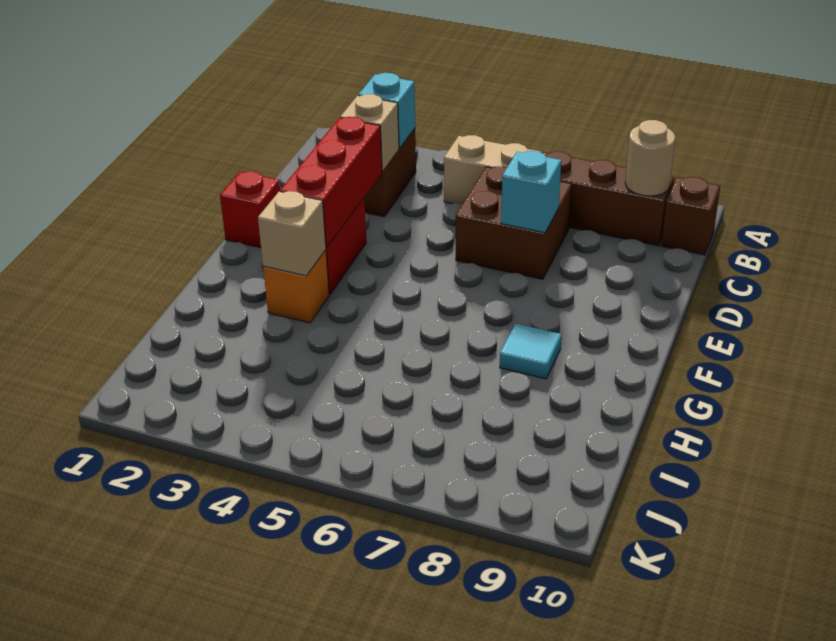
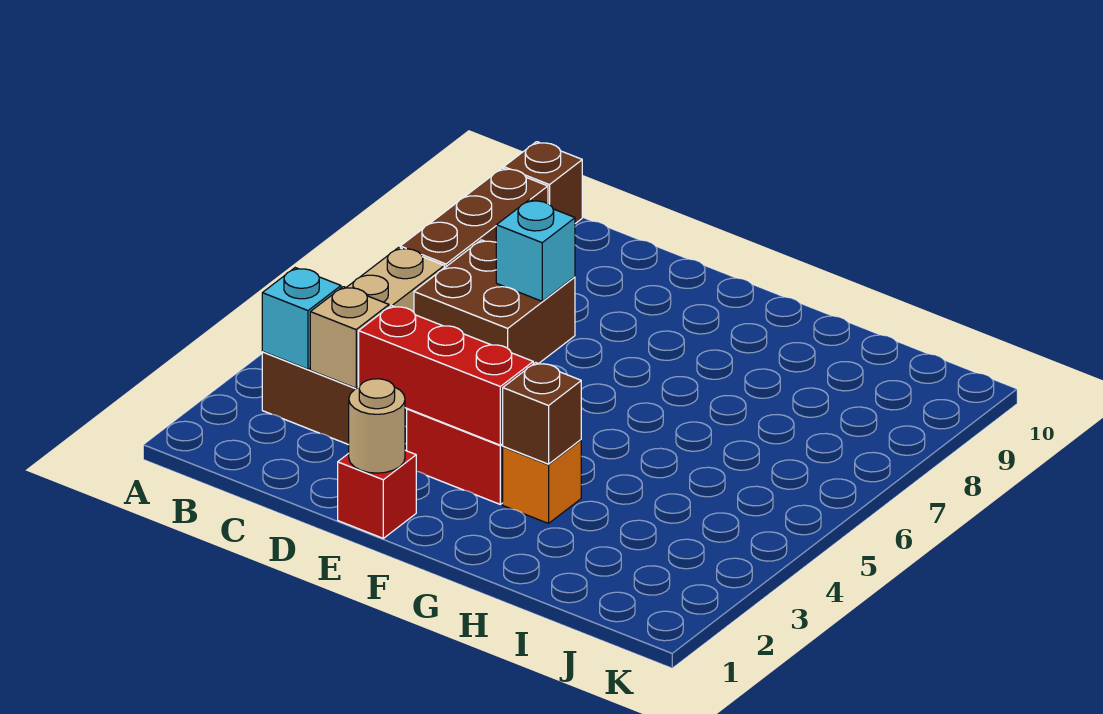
tan 1x1 round brick [625,120,675,196] -> tan 1x1 round brick moved to [349,379,405,473]
tan 1x1 brick [258,191,326,276] -> brown 1x1 brick [503,362,581,464]
cyan 1x1 tile [500,324,562,379] -> none

